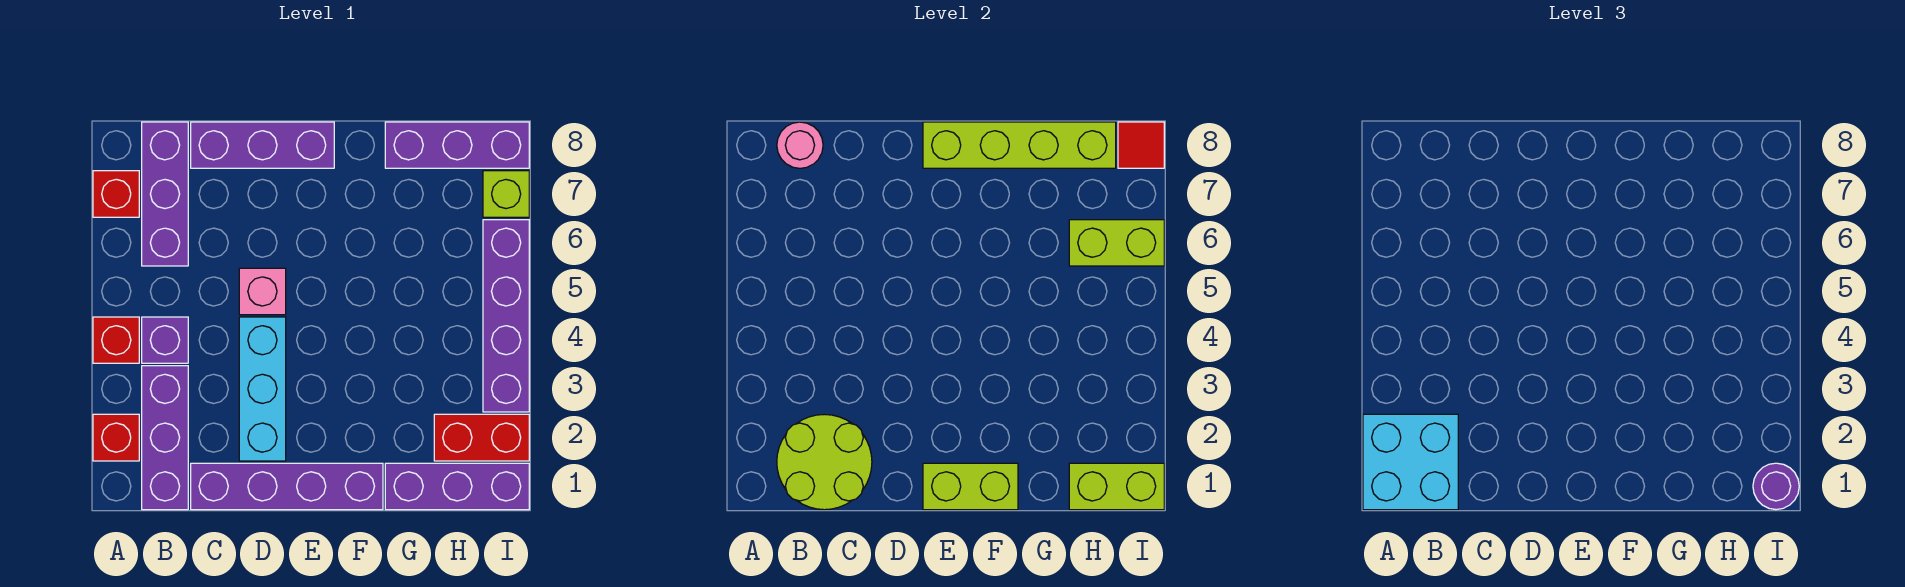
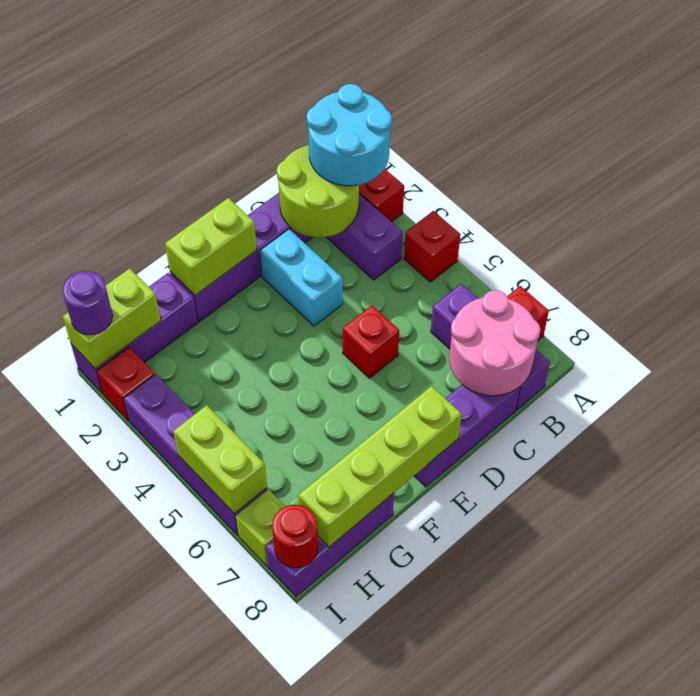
cyan 2x2 brick [1363,414,1458,510] -> cyan 2x2 round brick [307,84,392,186]
purple 1x1 brick [142,317,188,363] -> none
pink 1x1 round brick [777,122,823,168] -> pink 2x2 round brick [449,290,540,396]
cyan 1x3 brick [239,317,286,461] -> cyan 1x2 brick [260,229,343,326]
pink 1x1 brick [239,268,286,315] -> red 1x1 brick [343,305,399,378]
red 1x2 brick [434,414,529,461] -> red 1x1 brick [97,347,155,421]
lime 1x2 brick [1069,220,1164,266] -> lime 1x2 brick turned to [173,405,267,514]
red 1x1 tile [1118,122,1164,168] -> red 1x1 round brick [272,505,318,568]

